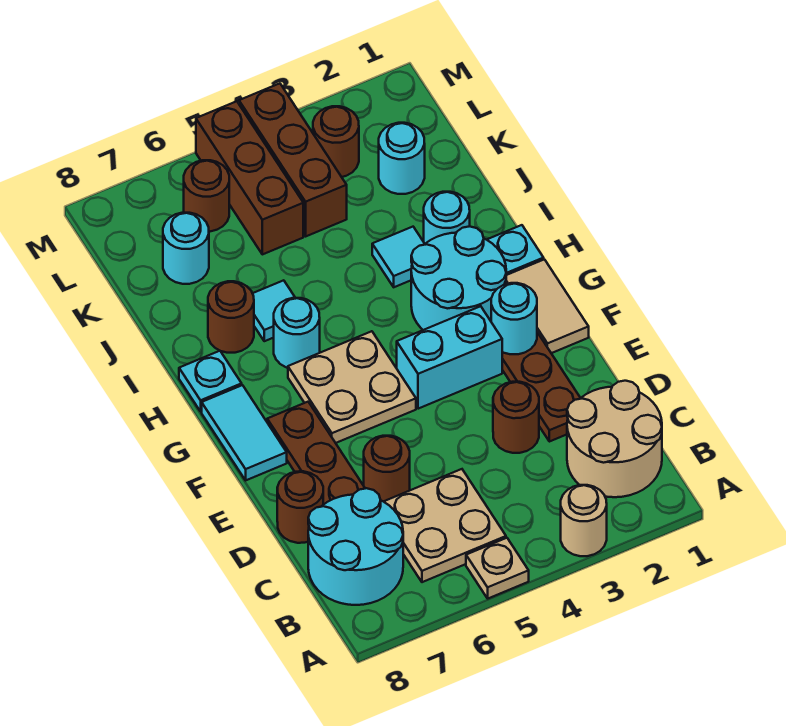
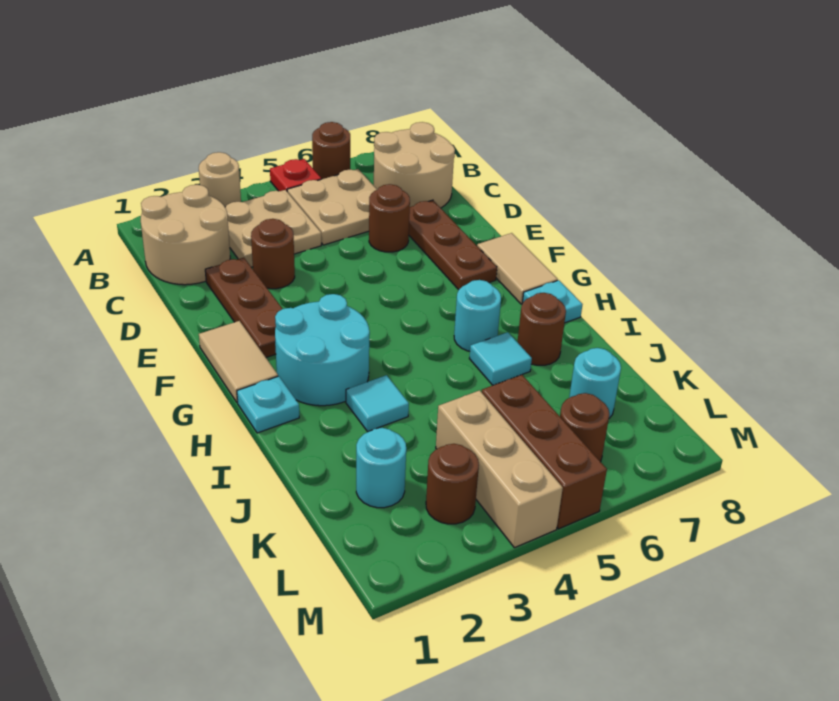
tan 1x1 plate [466,538,529,598] -> red 1x1 plate [270,159,321,191]
cyan 2x2 round brick [308,488,403,605] -> tan 2x2 round brick [374,122,455,208]
brown 1x1 round brick [277,471,323,543] -> brown 1x1 round brick moved to [312,122,350,179]
cyan 1x1 round brick [491,283,537,354] -> none
cyan 1x2 brick [397,306,502,409] -> none
tan 2x2 plate [288,331,416,443] -> tan 2x2 plate moved to [225,190,321,267]
cyan 1x2 tile [202,385,287,480] -> tan 1x2 tile [477,233,558,304]
cyan 1x1 round brick [424,192,470,244] -> none
brown 1x3 brick [239,83,347,236] -> tan 1x3 brick [436,390,563,548]

